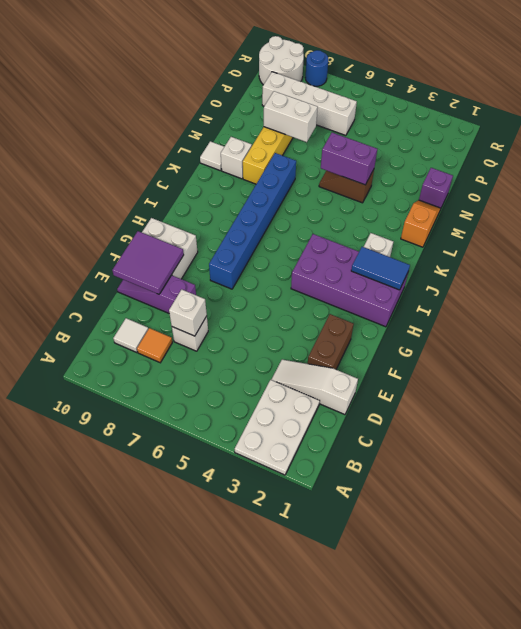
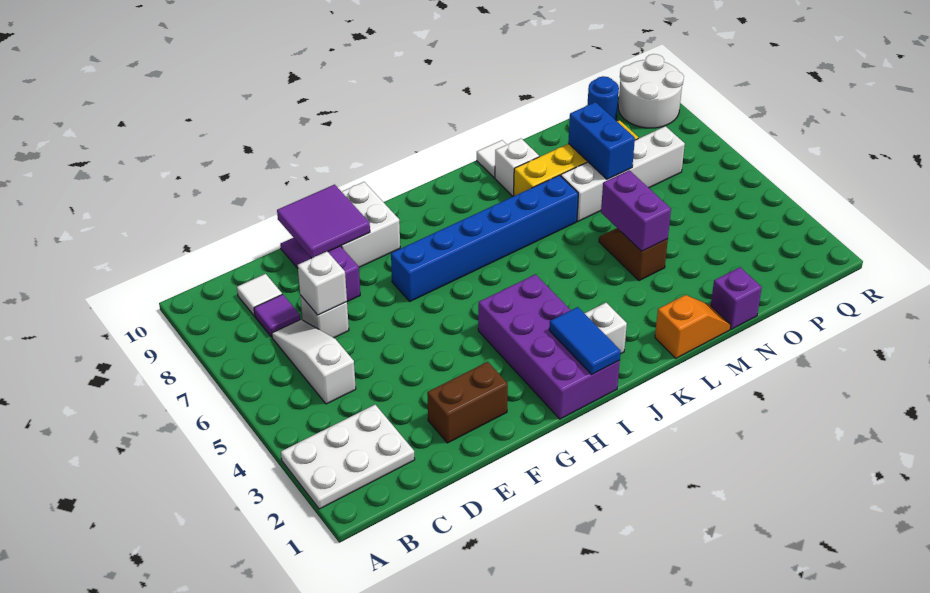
orange 1x1 tile [137,328,172,363] -> purple 1x1 tile [254,294,300,337]
white 1x3 slope [271,360,358,415] -> white 1x3 slope moved to [272,319,356,404]
white 1x2 brick [264,91,318,142] -> blue 1x2 brick [568,102,635,179]
white 1x4 brick [262,72,357,135] -> white 1x4 brick turned to [561,126,685,221]
blue 1x1 round brick [306,50,328,86] -> blue 1x1 round brick moved to [588,76,619,120]

